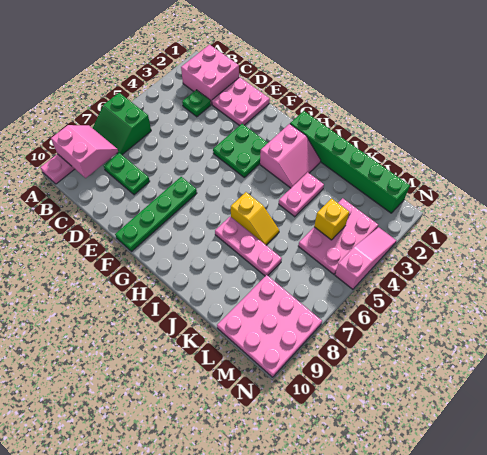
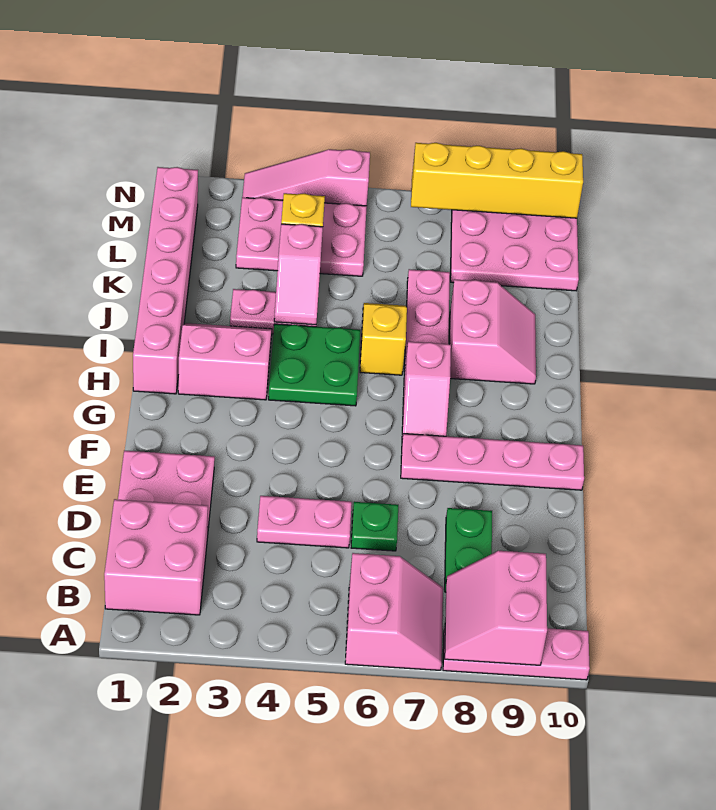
green 2x2 slope [93,93,151,155] -> pink 2x2 slope [345,553,443,670]
green 1x1 plate [182,90,211,117] -> green 1x1 plate moved to [351,502,398,551]
none -> pink 1x2 plate [257,496,352,548]
green 2x2 plate [213,124,268,177] -> green 2x2 plate moved to [268,324,360,406]
green 1x4 plate [115,177,197,251] -> pink 1x4 plate [401,434,584,490]
none -> pink 1x2 slope [402,341,451,439]
green 1x6 brick [290,111,410,213] -> pink 1x6 brick [133,167,198,394]
none -> pink 2x2 slope [449,279,536,384]
none -> pink 1x2 slope [274,224,323,325]
none -> yellow 1x4 brick [411,143,583,218]

